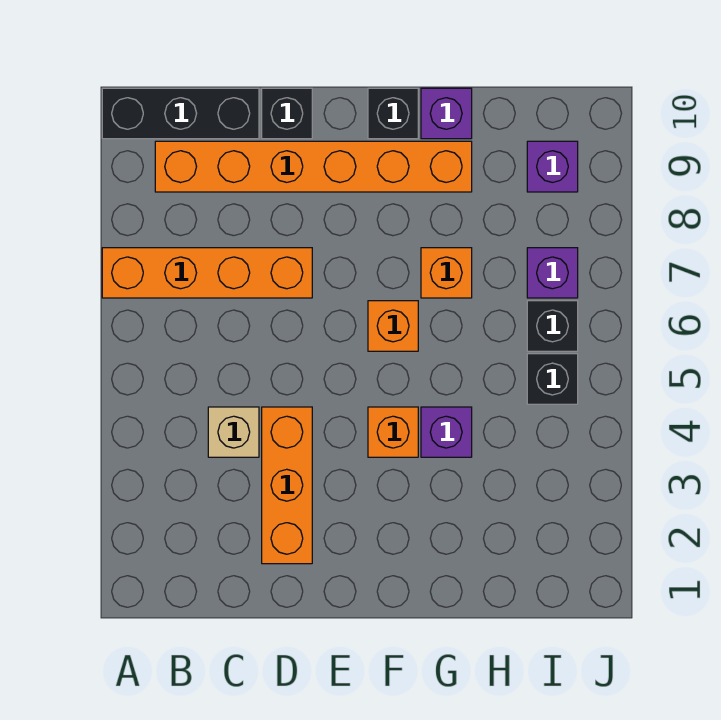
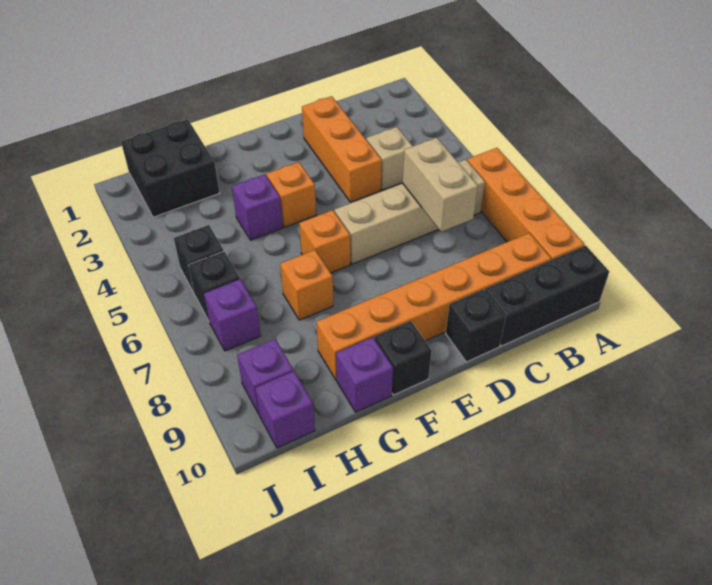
orange 1x4 brick [102,248,312,298] -> orange 1x4 brick turned to [467,148,584,260]
none -> tan 1x4 brick [335,160,485,264]
none -> tan 1x2 brick [403,138,478,232]
none -> black 2x2 brick [121,119,220,217]
none -> purple 1x1 brick [255,371,315,448]

